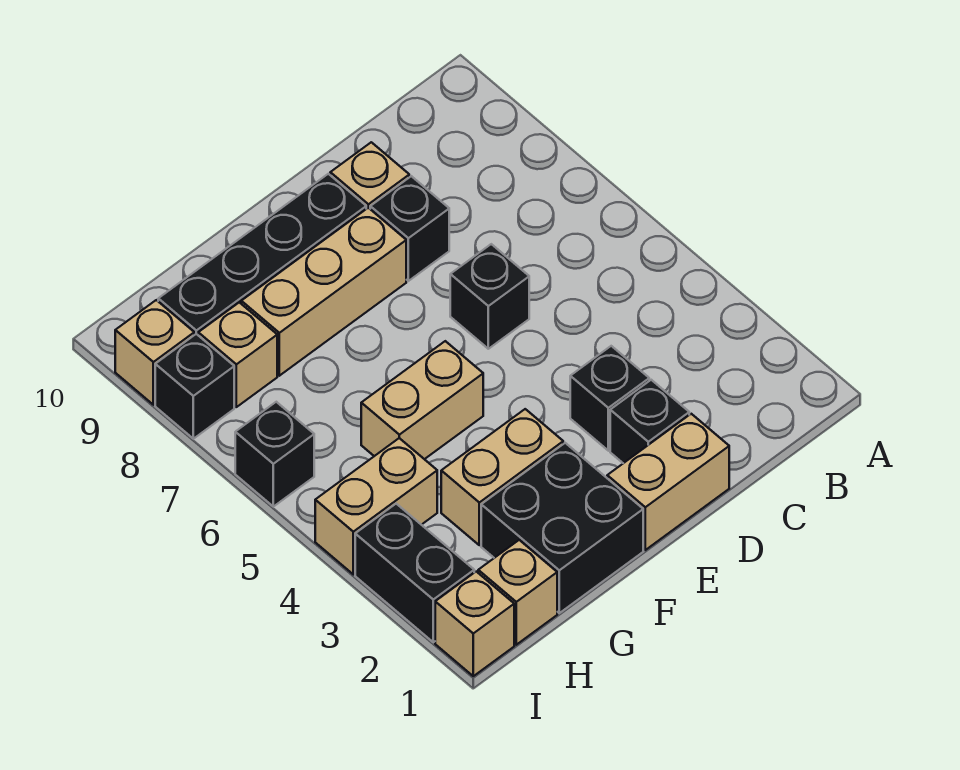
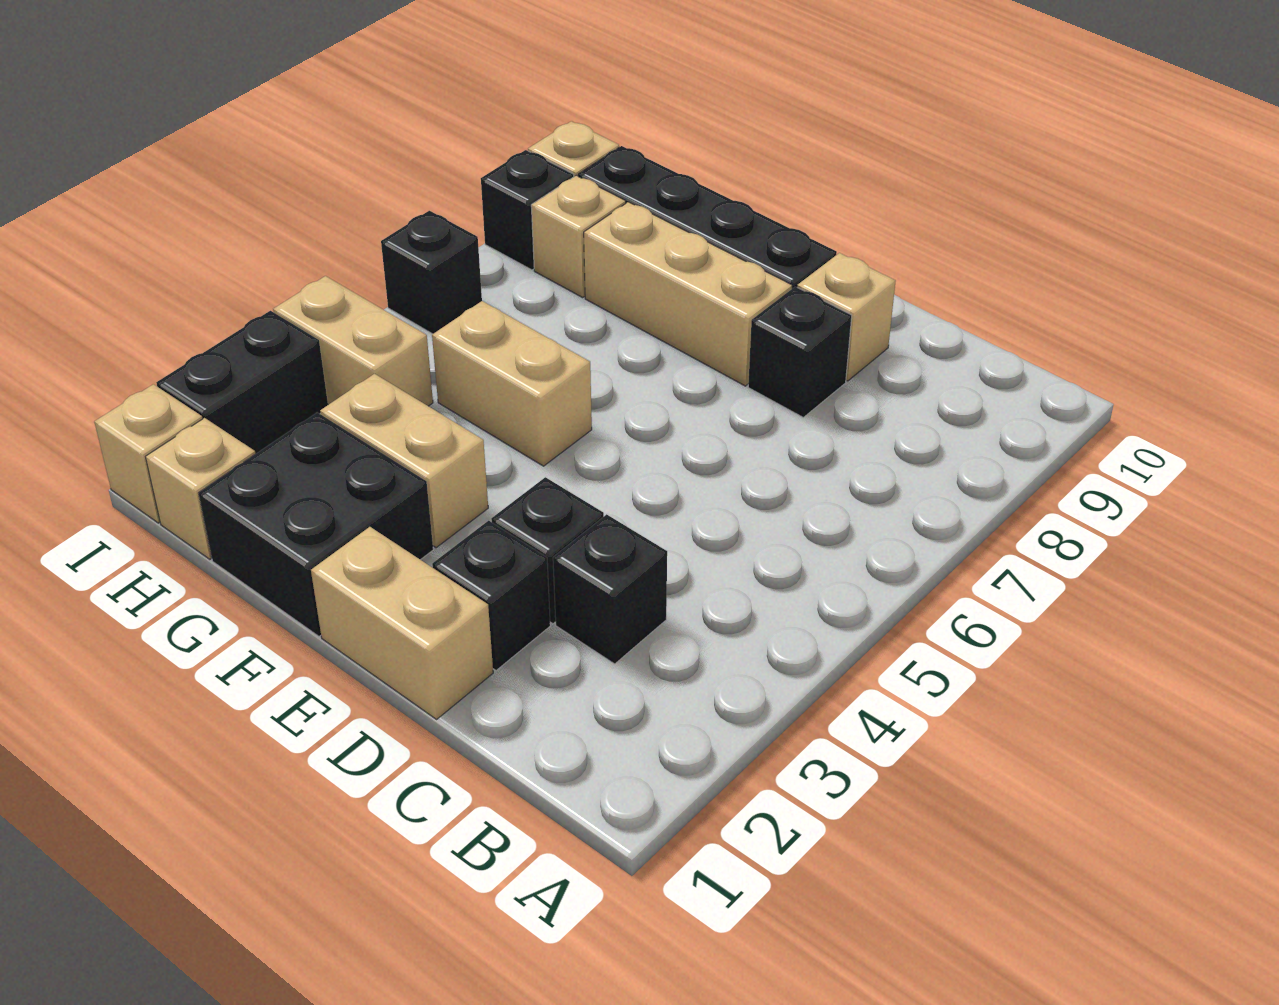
black 1x1 brick [450,244,529,349] -> black 1x1 brick moved to [553,514,667,664]

